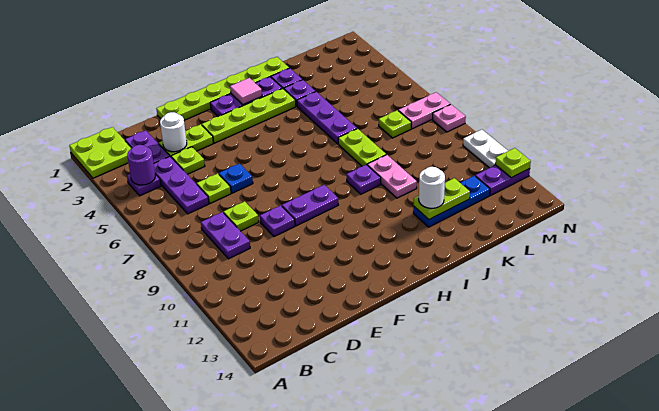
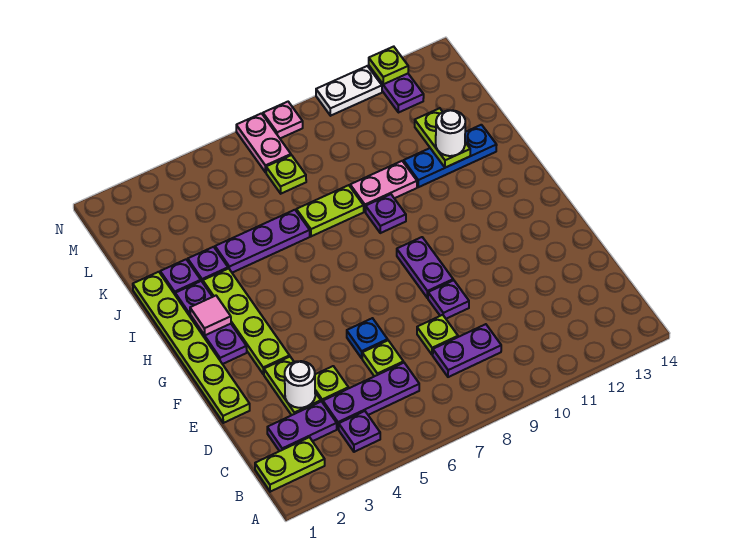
lime 2x2 plate [69,127,132,178] -> lime 1x2 plate [255,437,325,492]
purple 1x1 round brick [127,145,155,185] -> none
blue 1x3 plate [413,176,490,227] -> blue 1x3 plate turned to [404,125,497,187]

